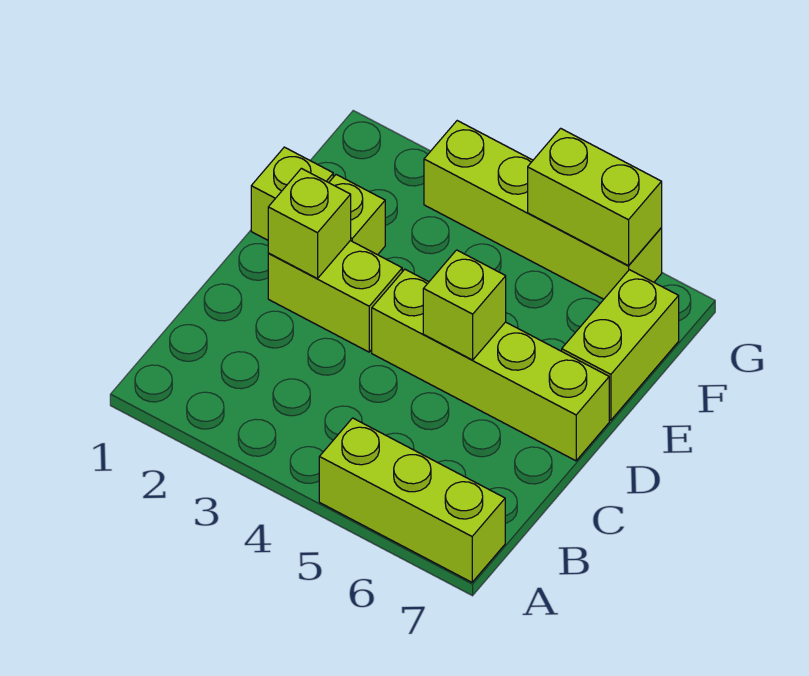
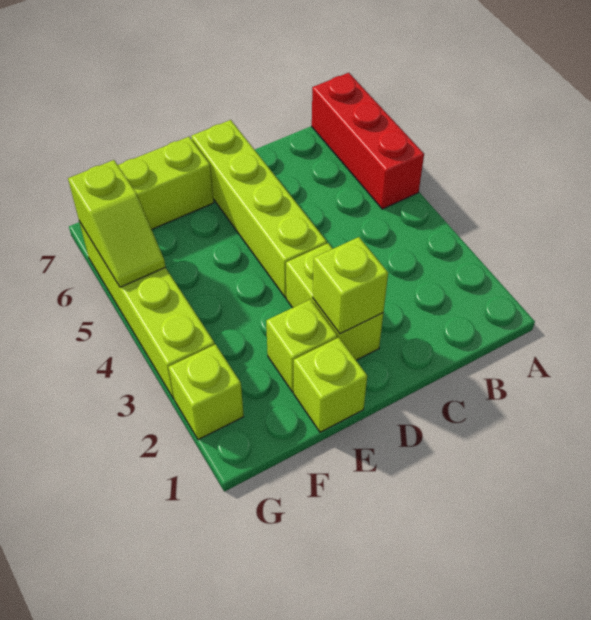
lime 1x3 brick [319,418,505,582] -> red 1x3 brick [312,73,424,209]
lime 1x1 brick [423,250,506,360] -> lime 1x1 brick moved to [168,344,244,440]
lime 1x2 brick [528,128,662,266] -> lime 1x2 slope [68,160,165,287]

